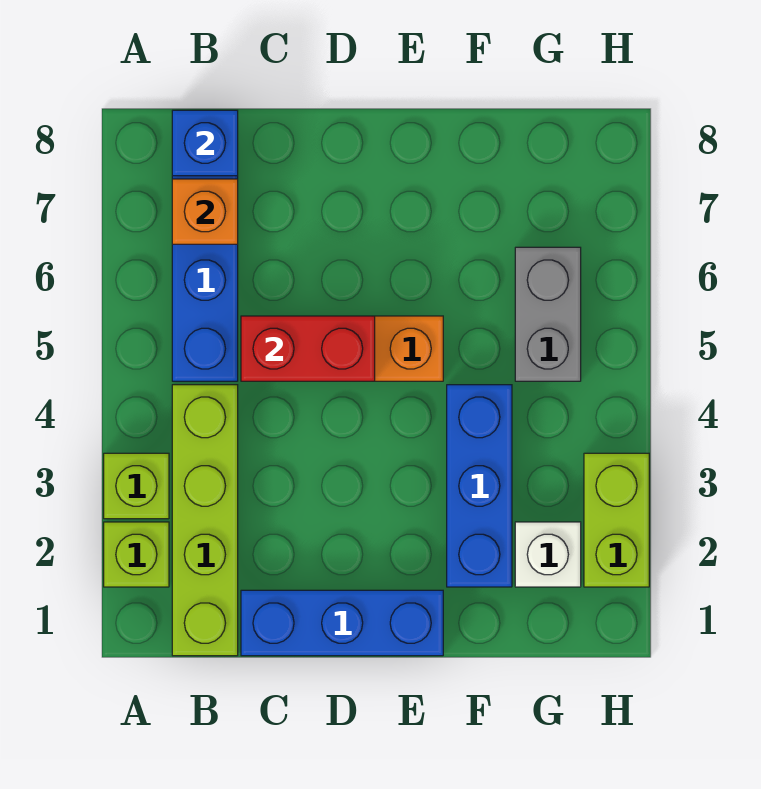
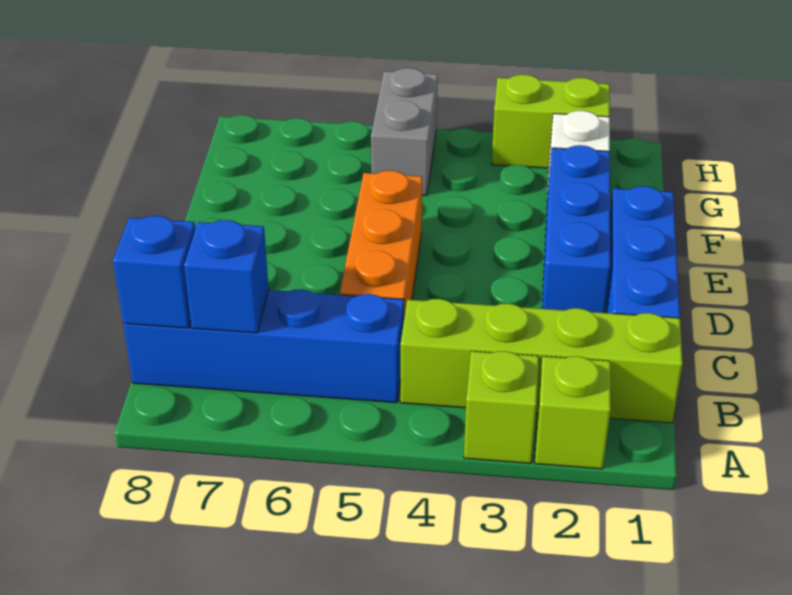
orange 1x1 brick [172,179,238,244] -> blue 1x1 brick [184,220,269,333]
red 1x2 brick [241,316,375,381] -> none
blue 1x3 brick [447,385,512,587] -> blue 1x3 brick turned to [542,145,610,313]
grey 1x2 brick [515,247,581,381] -> grey 1x2 brick turned to [371,68,438,196]

